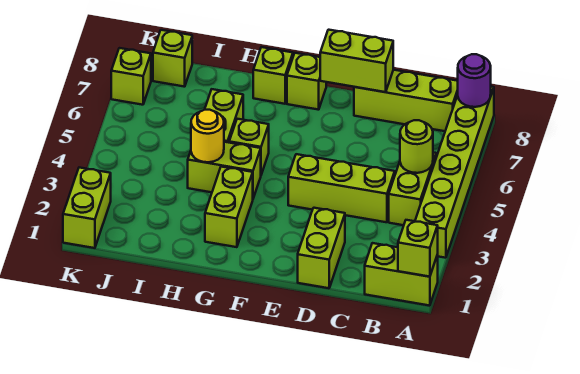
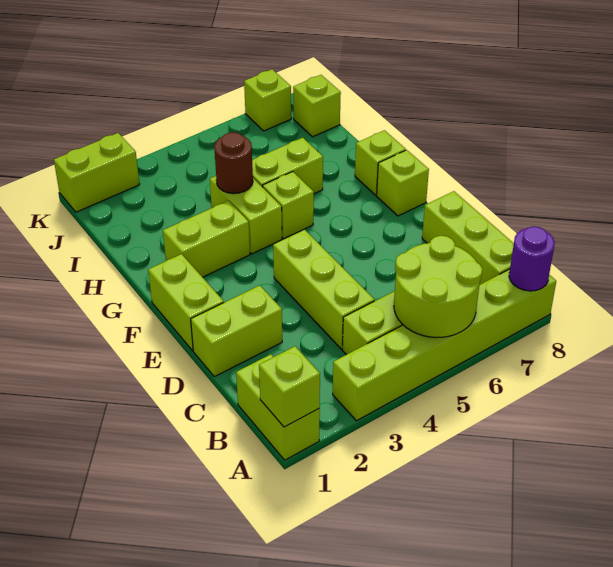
lime 1x1 round brick [400,120,433,173] -> lime 2x2 round brick [394,236,482,338]
lime 1x2 brick [320,30,393,92] -> lime 1x2 brick moved to [148,254,224,351]
yellow 1x1 round brick [191,110,224,162] -> brown 1x1 round brick [214,132,253,194]

